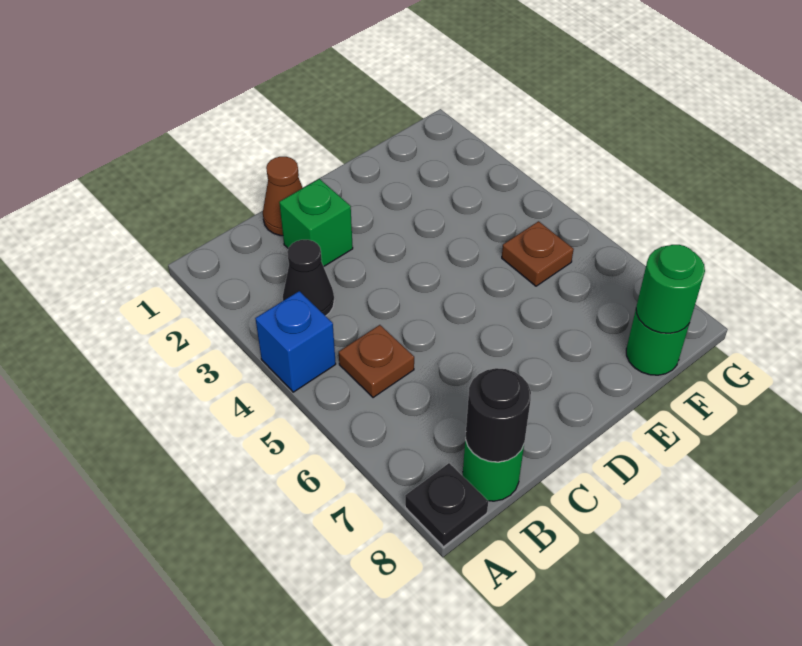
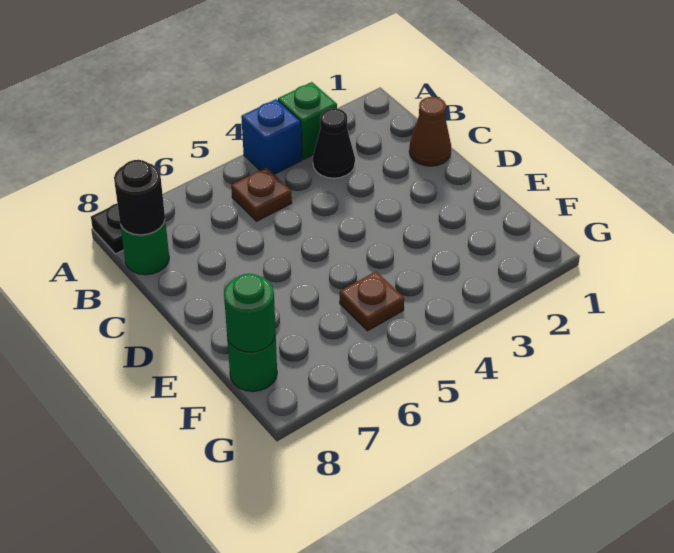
green 1x1 brick [279,179,353,267] -> green 1x1 brick moved to [278,82,337,160]

